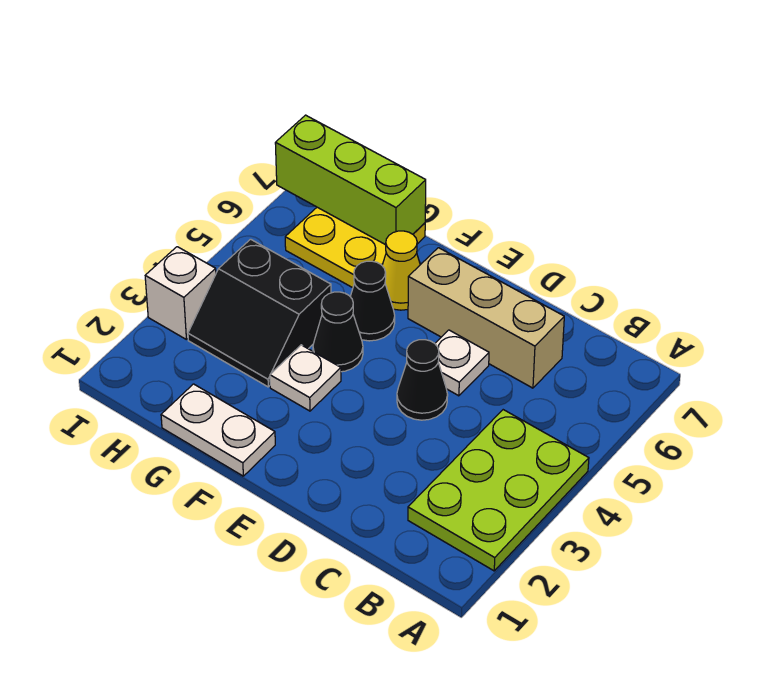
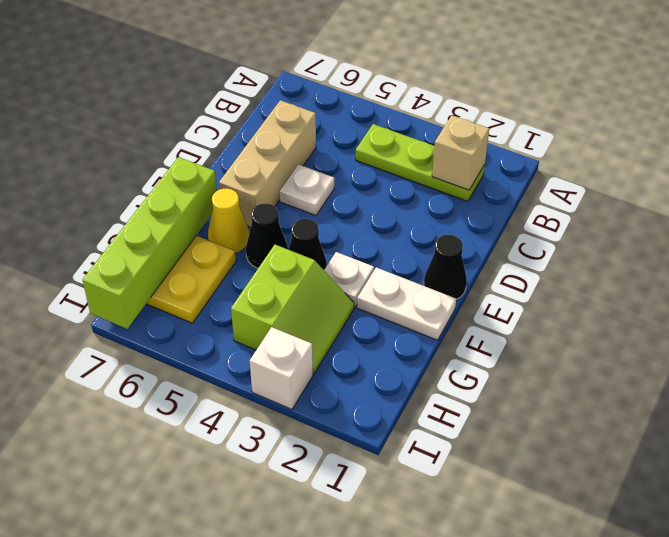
lime 2x3 plate [408,410,589,571] -> lime 1x3 plate [356,124,485,201]
none -> tan 1x1 brick [432,116,489,190]
black 1x1 cone [397,340,448,420] -> black 1x1 cone moved to [424,235,467,299]
white 1x2 plate [161,384,275,476] -> white 1x2 plate turned to [357,268,456,340]
black 2x2 slope [188,239,331,387] -> lime 2x2 slope [231,245,354,374]
lime 1x3 brick [275,115,426,245] -> lime 1x4 brick [83,157,217,329]

